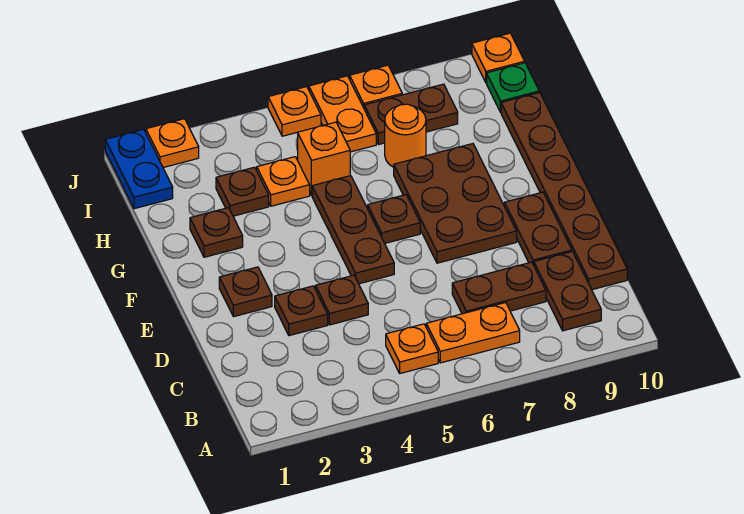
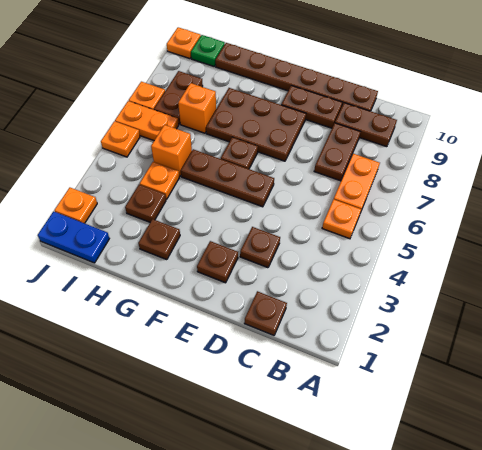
brown 1x1 plate [315,275,368,325] -> brown 1x1 plate moved to [244,291,287,335]
orange 1x1 round brick [385,104,426,167] -> orange 1x1 brick [178,83,216,133]

